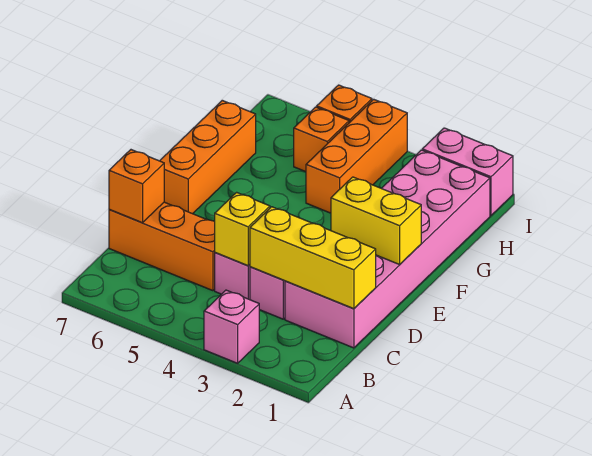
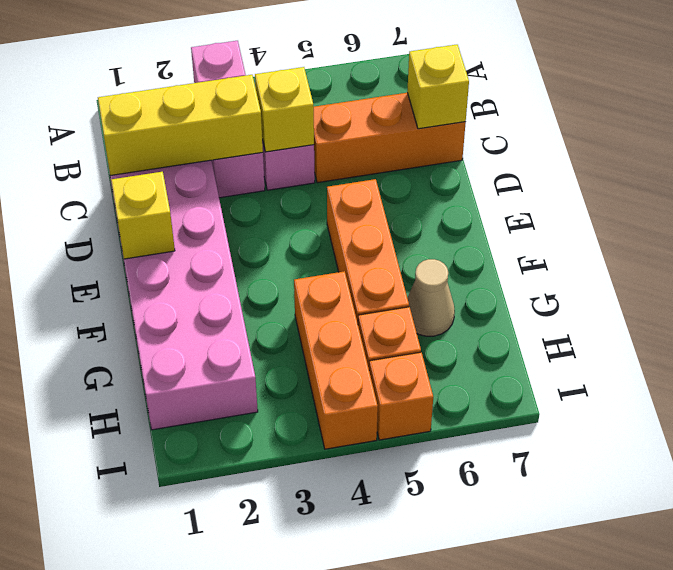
orange 1x1 brick [109,150,164,223] -> yellow 1x1 brick [407,45,469,129]
yellow 1x2 brick [331,177,421,265] -> yellow 1x1 brick [111,172,175,259]
orange 1x3 brick [160,100,256,214] -> orange 1x3 brick moved to [327,179,409,323]
none -> tan 1x1 cone [407,259,455,336]
pink 1x2 brick [422,128,513,216] -> none

